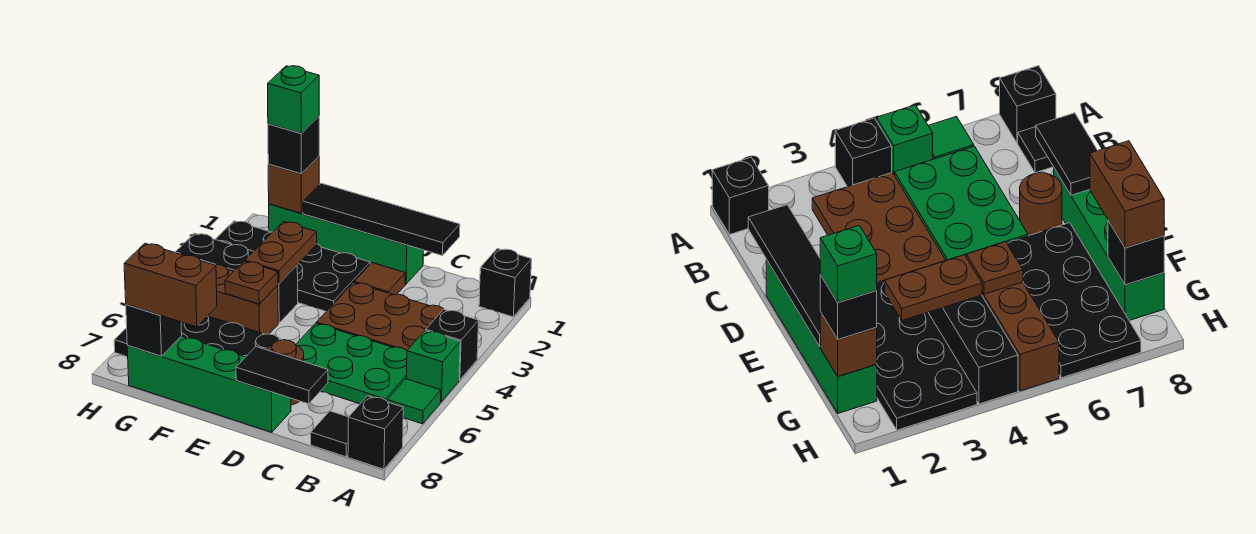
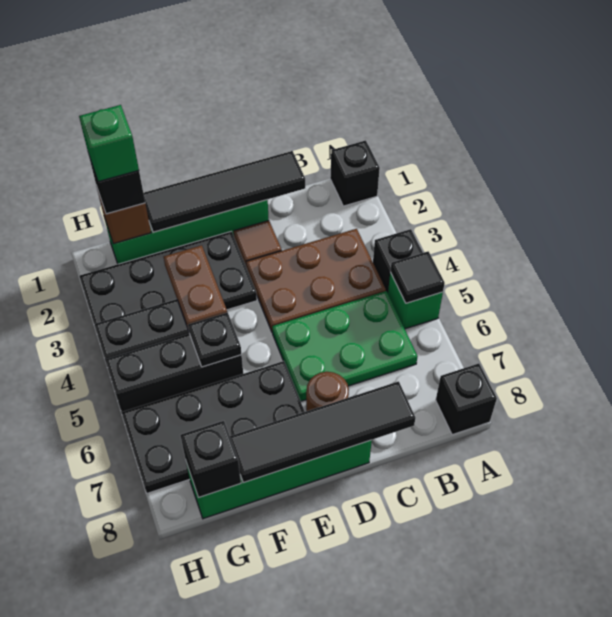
green 1x1 tile [387,379,441,424] -> none
black 1x1 tile [311,411,348,457] -> black 1x1 tile moved to [390,251,445,303]
black 1x2 tile [236,347,328,404] -> black 1x4 tile [230,381,415,483]
brown 1x3 brick [181,254,278,334] -> black 1x3 brick [105,333,243,412]
brown 1x1 plate [225,261,278,304] -> black 1x1 plate [188,312,242,367]
brown 1x2 brick [124,243,217,327] -> none

